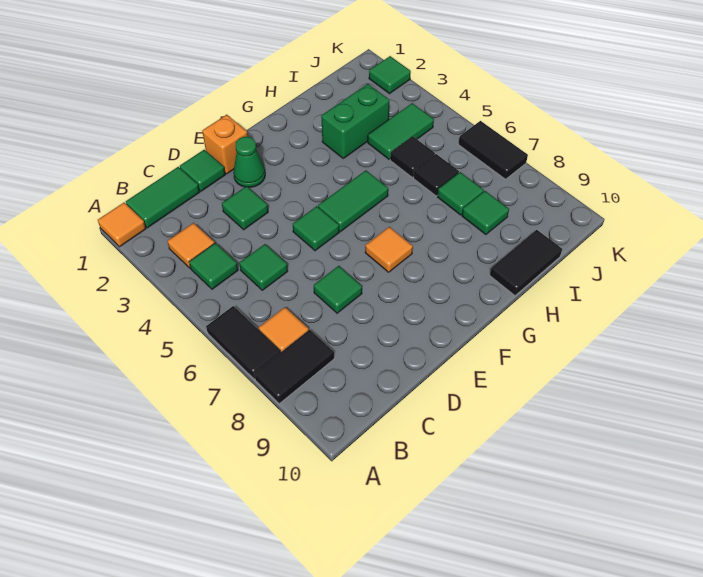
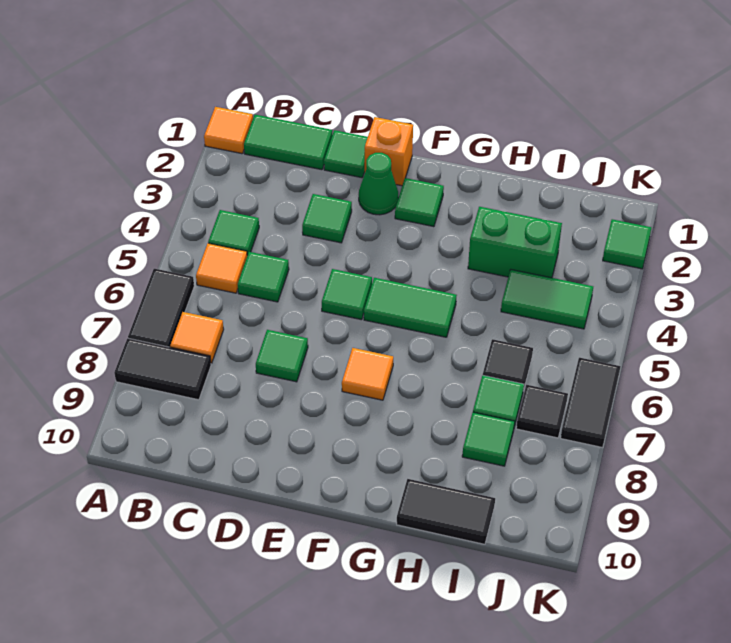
orange 1x1 tile [167,223,214,268] -> orange 1x1 tile moved to [196,243,247,293]
none -> green 1x1 tile [395,178,444,227]
black 1x1 tile [390,136,435,177] -> black 1x1 tile moved to [516,385,568,438]

